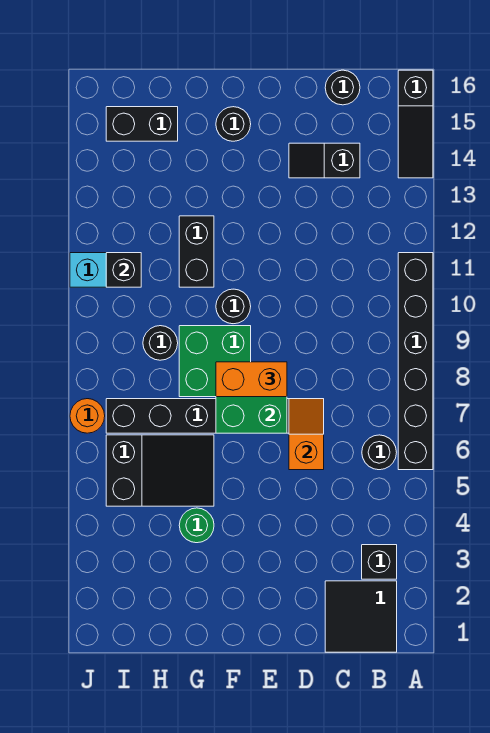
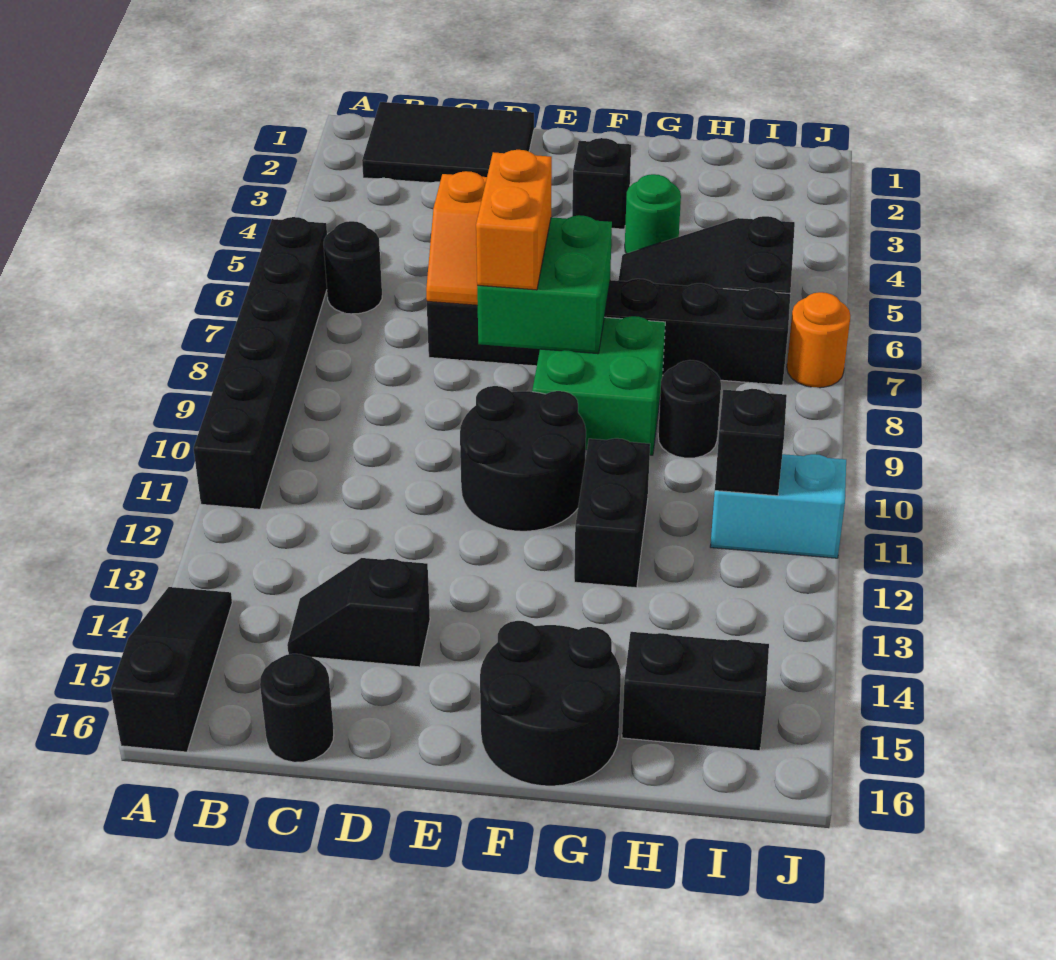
black 2x2 tile [325,581,397,652] -> black 2x3 tile [362,102,534,183]
black 1x1 brick [362,545,397,579] -> black 1x1 brick moved to [572,138,631,229]
black 1x2 slope [289,143,360,178] -> black 1x2 slope turned to [287,558,430,667]
orange 1x2 brick [216,362,287,397] -> orange 1x2 brick turned to [476,150,552,290]
black 1x1 round brick [216,289,251,324] -> black 2x2 round brick [460,386,586,531]
black 1x1 round brick [216,107,251,141] -> black 2x2 round brick [480,621,621,786]

